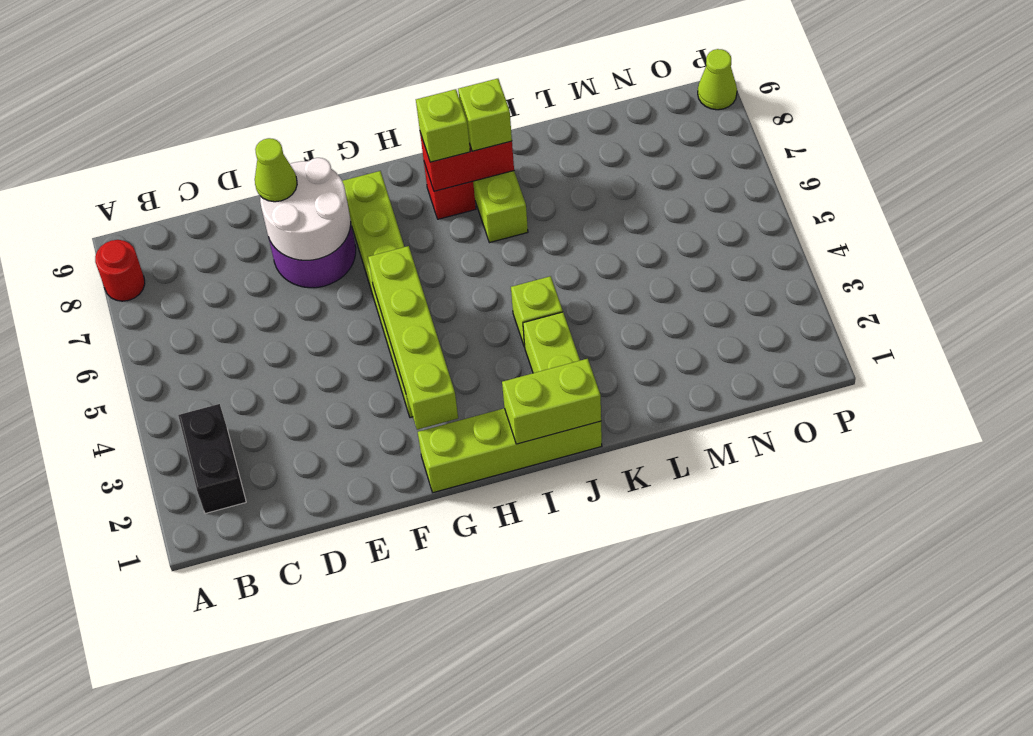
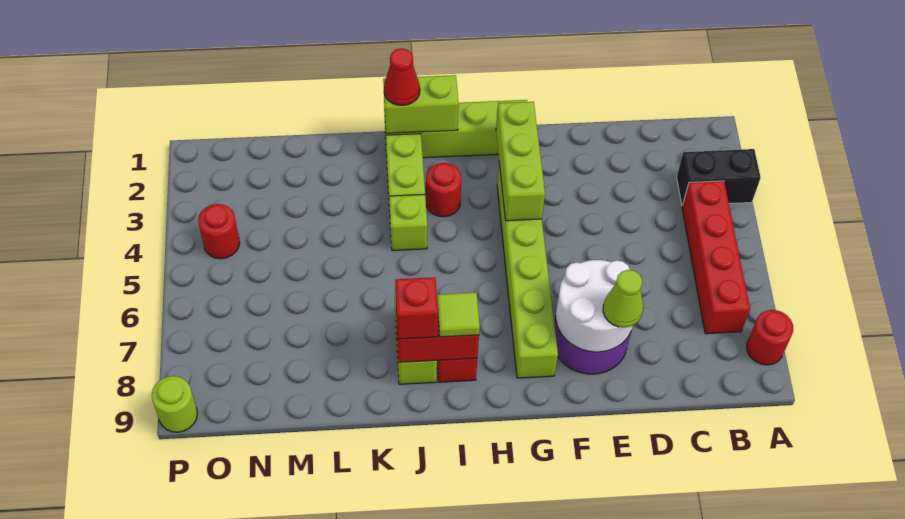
black 1x2 brick [178,404,246,514] -> black 1x2 brick turned to [677,149,761,205]
none -> red 1x4 brick [682,181,750,334]
lime 1x4 brick [368,246,458,430] -> lime 1x3 brick [496,102,545,221]
none -> red 1x1 round brick [426,163,462,217]
lime 1x1 brick [416,89,470,162] -> lime 1x1 tile [437,293,480,337]
none -> red 1x1 cone [384,48,420,105]
lime 1x1 brick [458,79,512,151] -> red 1x1 brick [395,277,438,339]
none -> red 1x1 round brick [198,204,240,259]
lime 1x1 cone [698,49,737,110] -> lime 1x1 round brick [152,376,198,432]

